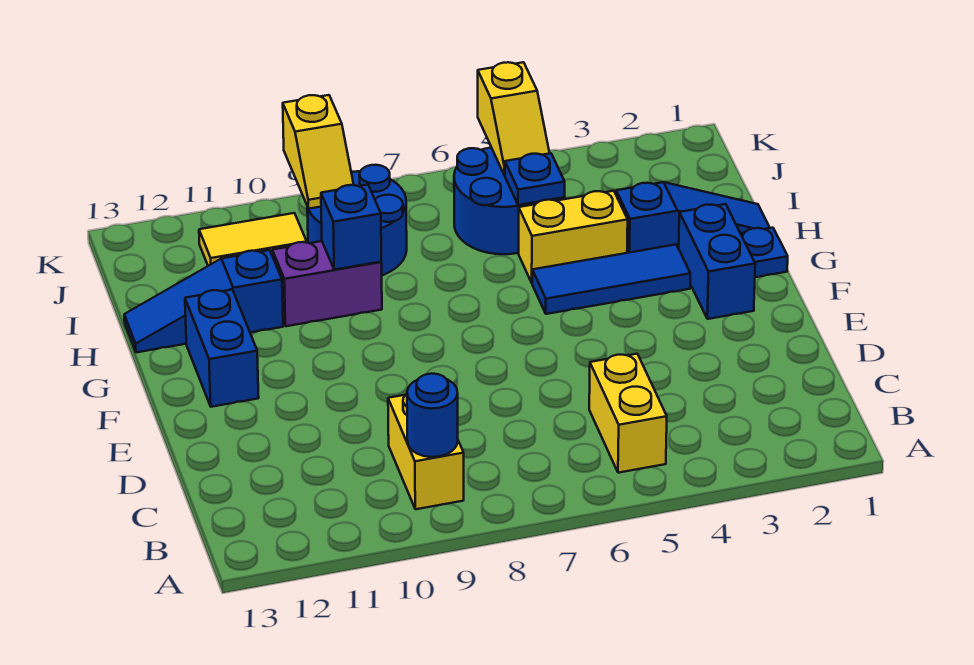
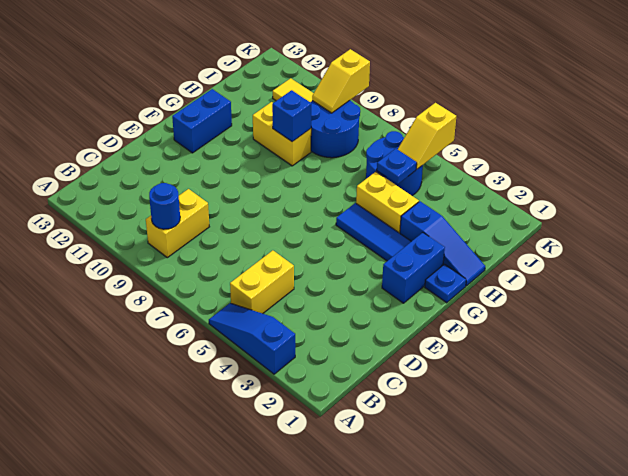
purple 1x2 brick [272,241,382,326] -> yellow 1x2 brick [253,102,311,166]
blue 1x3 slope [124,250,283,352] -> blue 1x3 slope moved to [209,303,295,374]

